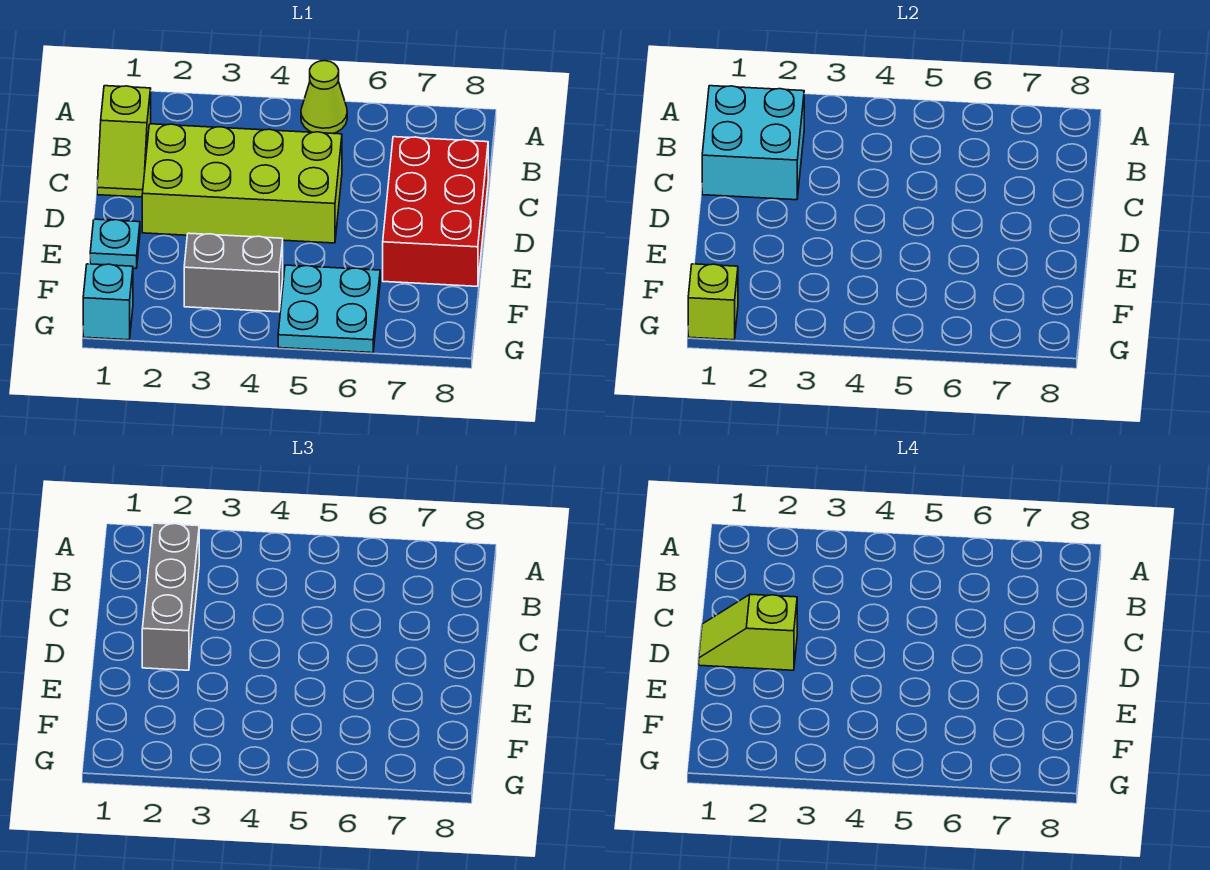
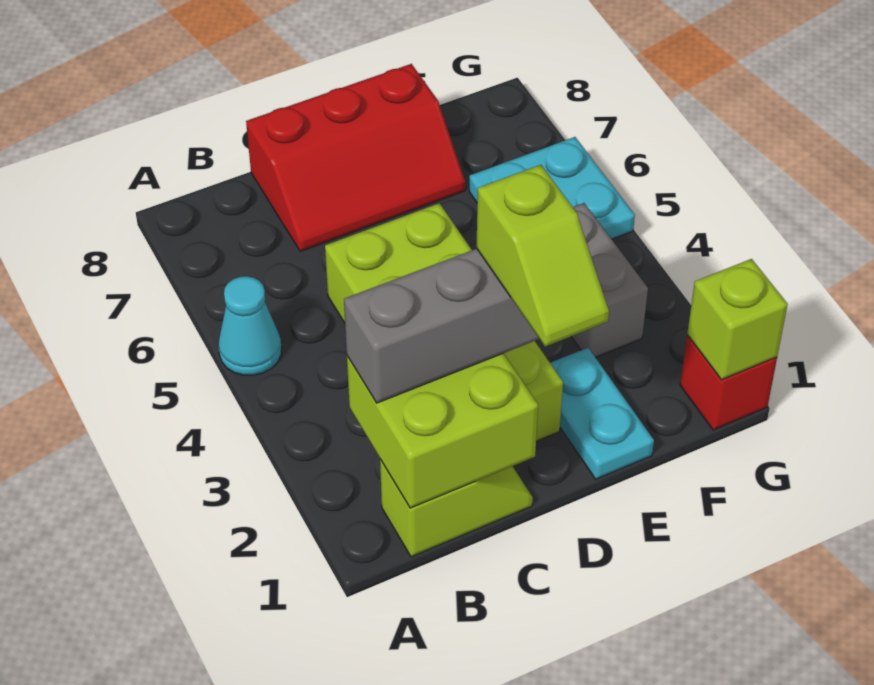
lime 1x1 cone [301,61,347,133] -> cyan 1x1 cone [219,276,282,375]
cyan 2x2 brick [702,86,804,200] -> lime 2x2 brick [347,353,538,508]
red 2x3 brick [383,137,488,286] -> red 2x3 slope [246,64,465,252]
cyan 1x1 plate [90,219,140,268] -> cyan 1x2 plate [550,348,654,479]
cyan 1x1 brick [83,264,133,340] -> red 1x1 brick [680,335,777,430]

